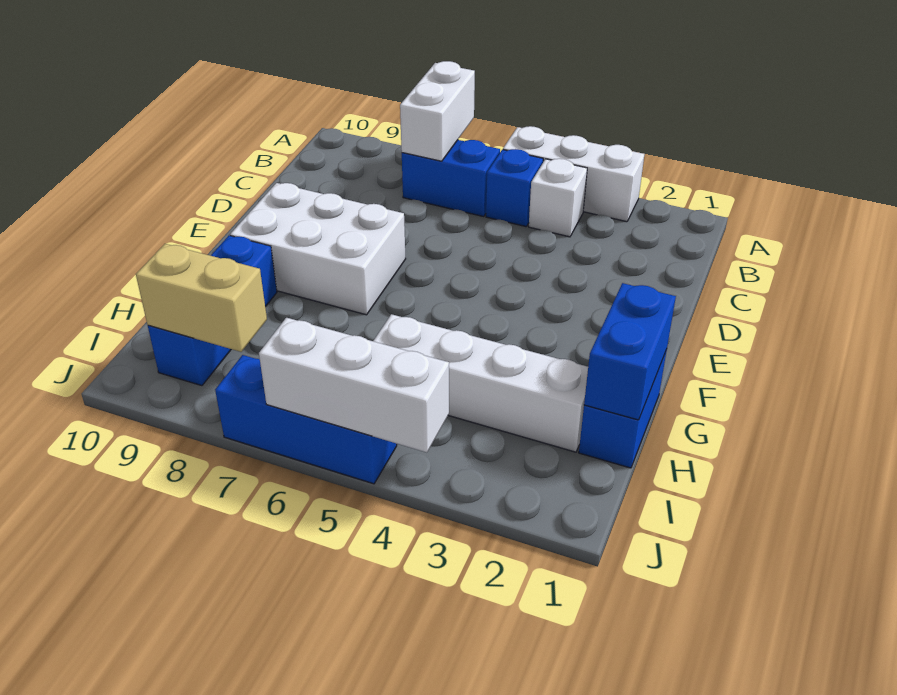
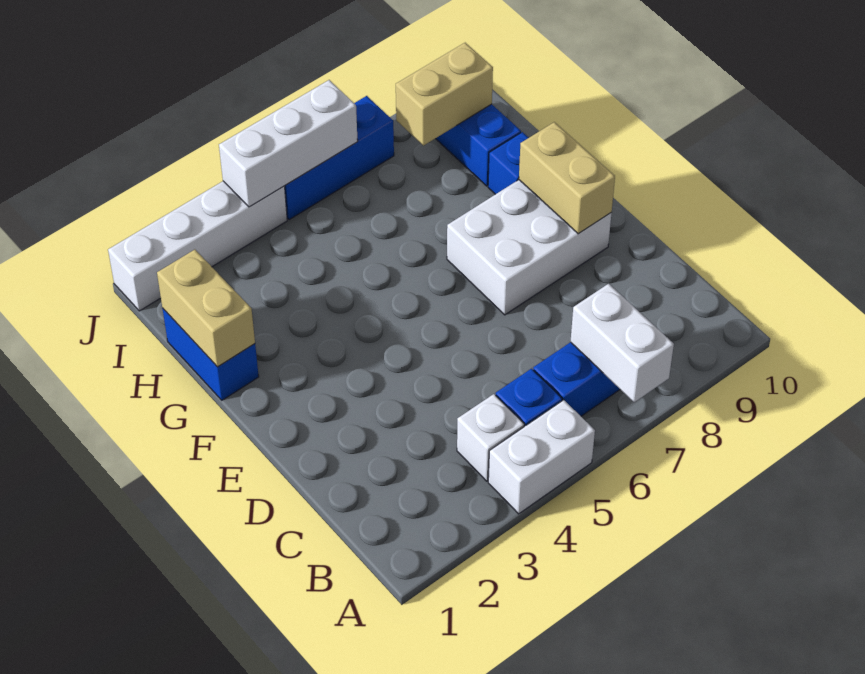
white 1x3 brick [503,126,644,222] -> white 1x2 brick [488,400,595,514]
none -> tan 1x2 brick [519,122,615,234]
blue 1x2 brick [584,283,676,420] -> tan 1x2 brick [157,250,255,367]
white 1x4 brick [374,314,588,452] -> white 1x4 brick moved to [108,181,287,311]

